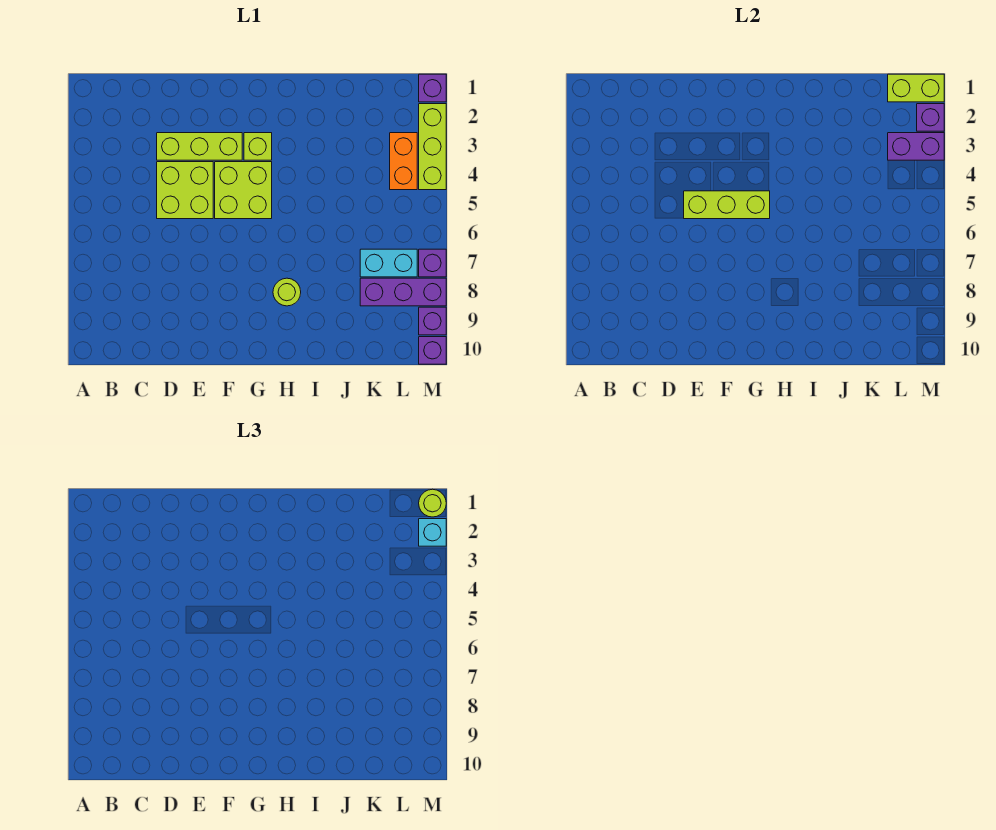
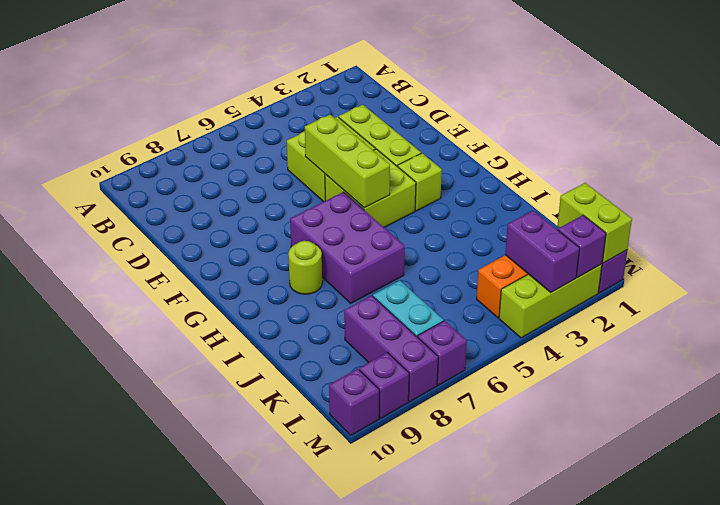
none -> purple 2x3 brick [290,192,405,303]
lime 1x1 round brick [419,489,446,517] -> none
cyan 1x1 brick [419,519,446,546] -> none

